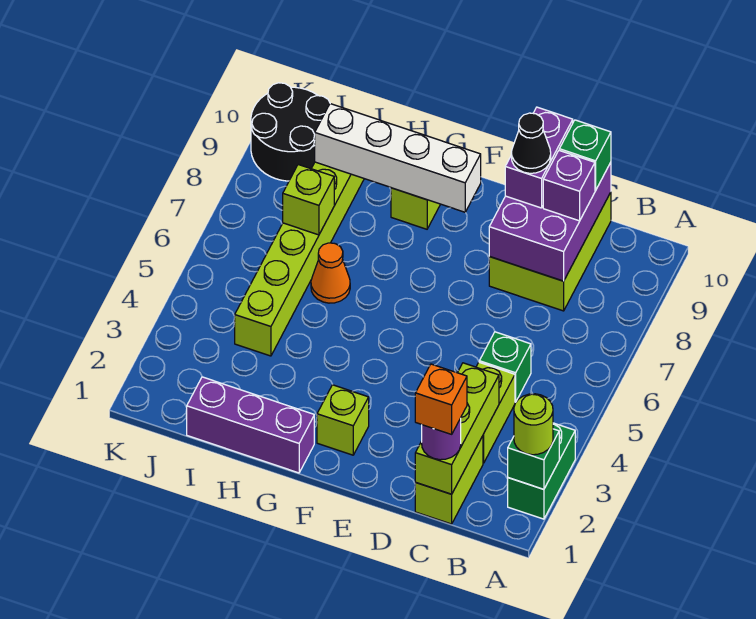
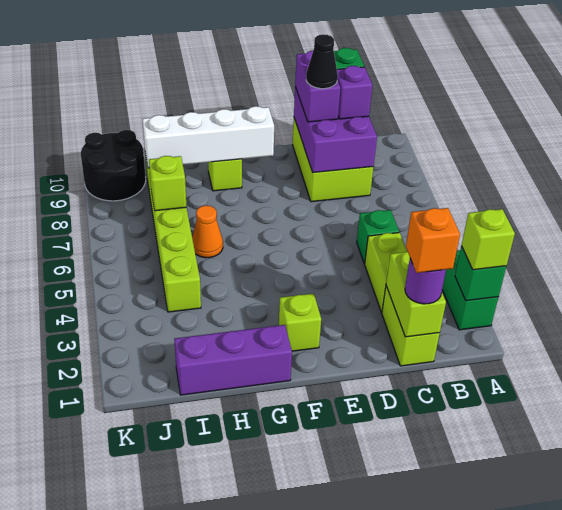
lime 1x1 round brick [514,394,553,455] -> lime 1x1 brick [462,209,515,270]
lime 1x3 brick [415,363,499,494] -> lime 1x2 brick [386,252,446,337]

